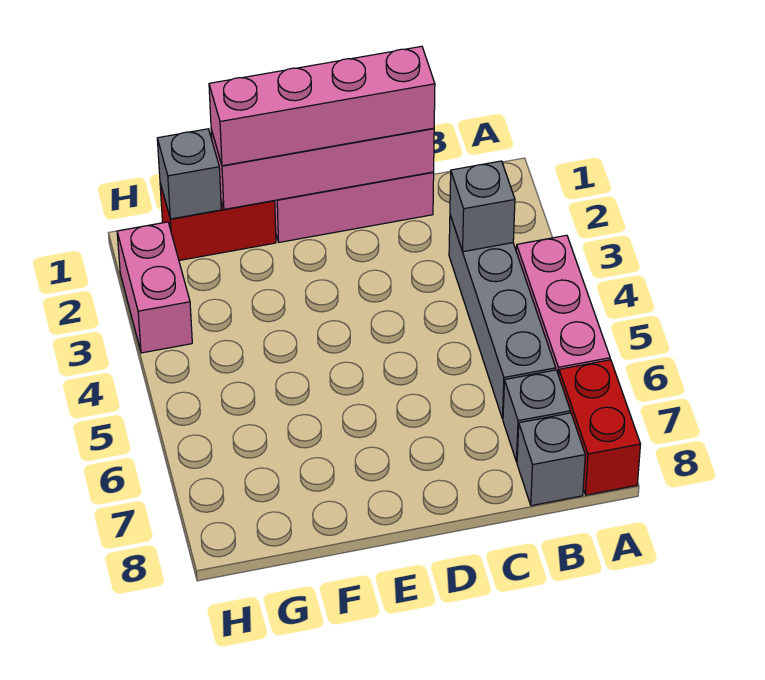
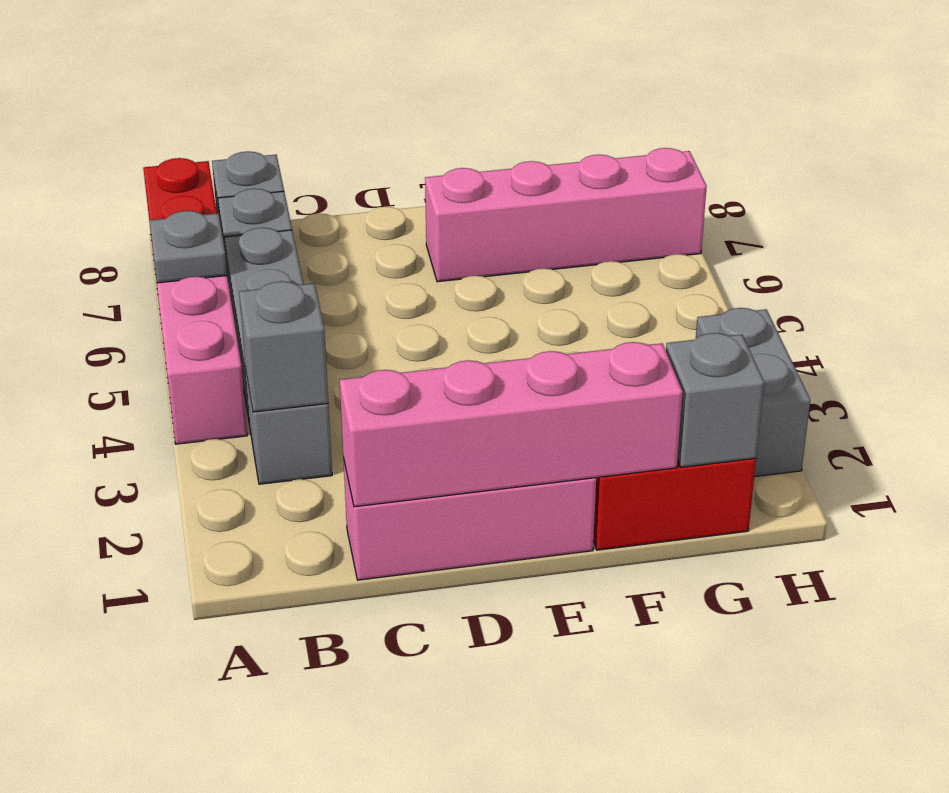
none -> grey 1x1 plate [150,211,227,283]
pink 1x4 brick [209,46,435,166] -> pink 1x4 brick moved to [425,148,707,282]
pink 1x2 brick [117,222,192,353] -> grey 1x2 brick [696,308,810,477]

